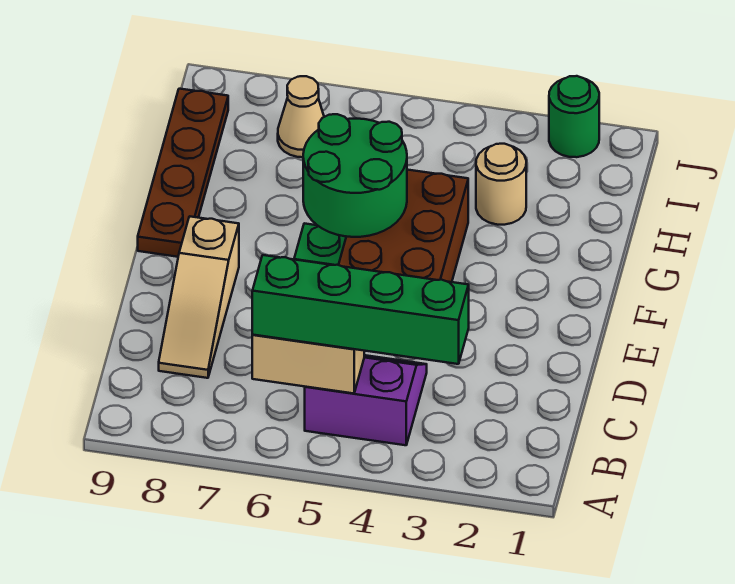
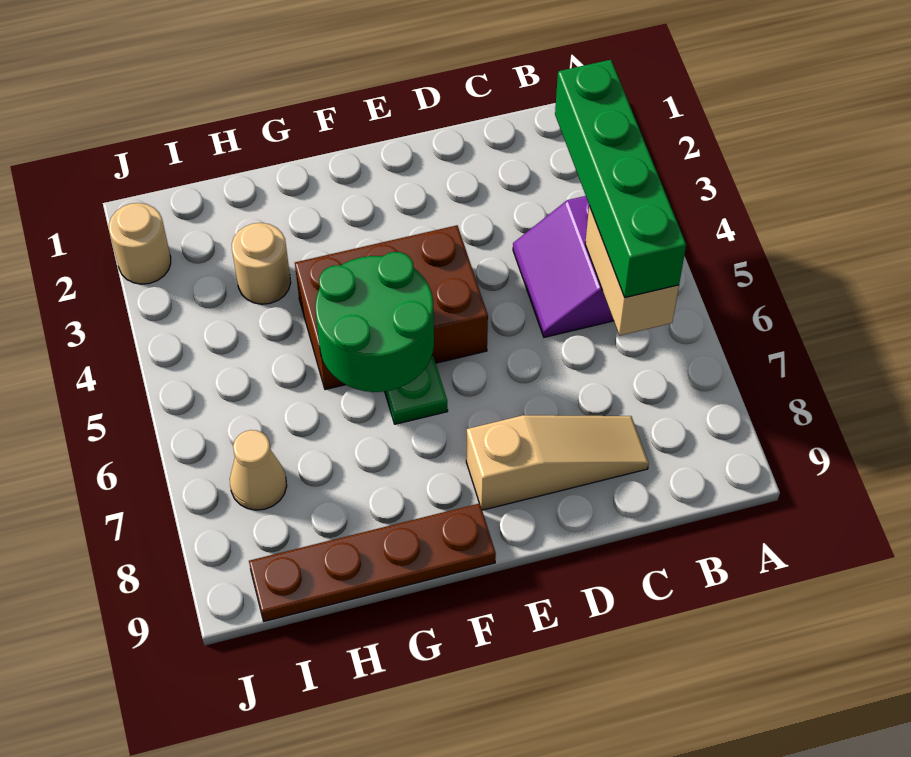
green 1x1 round brick [549,76,599,157] -> tan 1x1 round brick [109,203,171,284]

